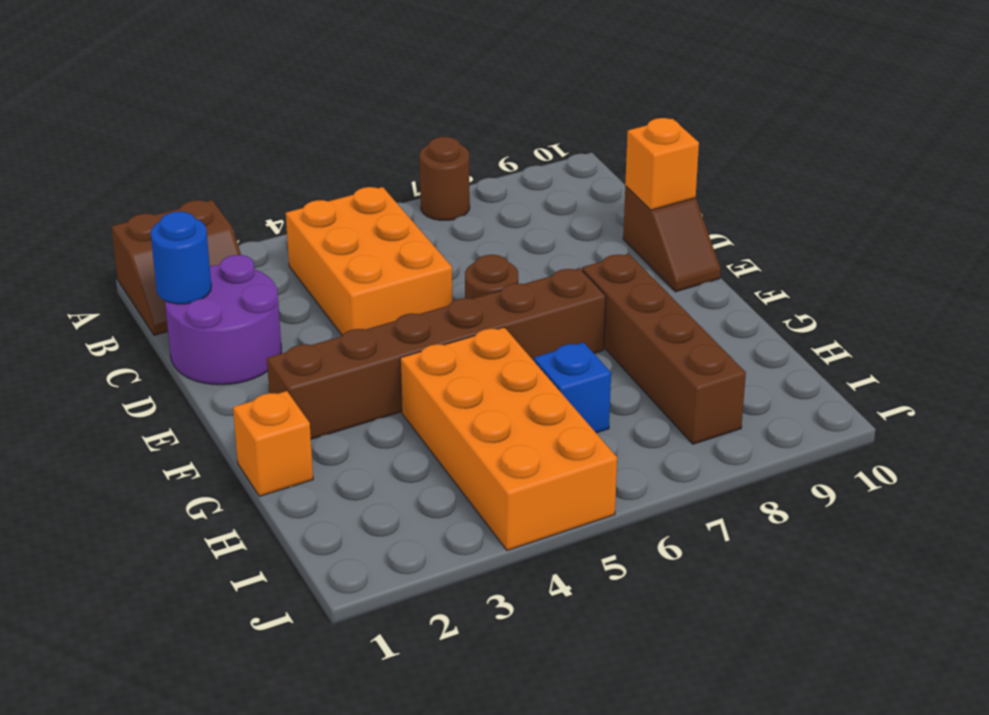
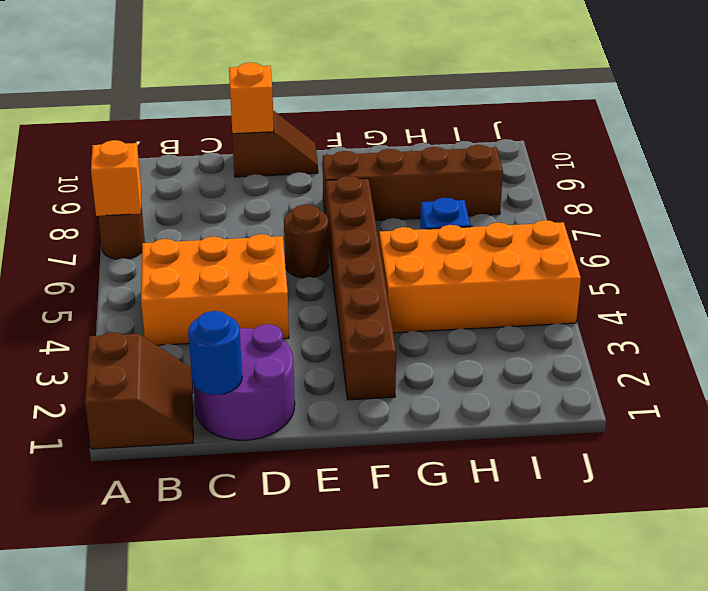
orange 1x1 brick [233,391,313,496] -> orange 1x1 brick moved to [91,140,141,216]

